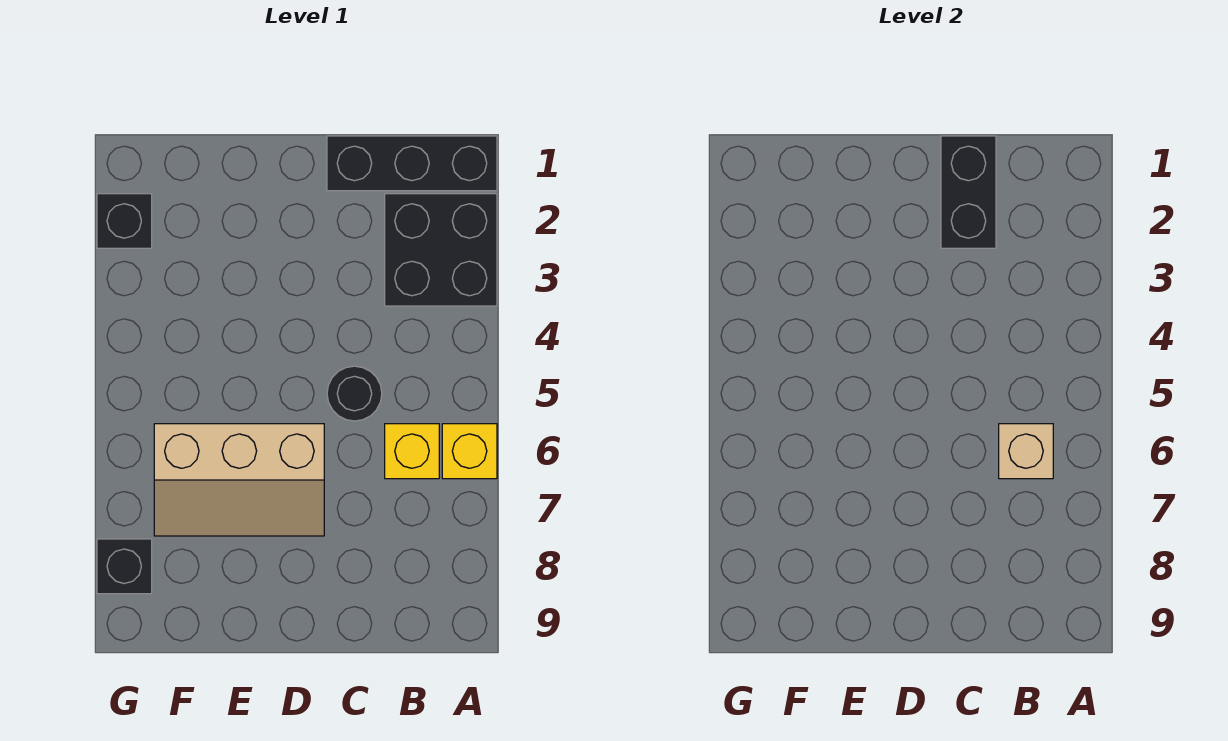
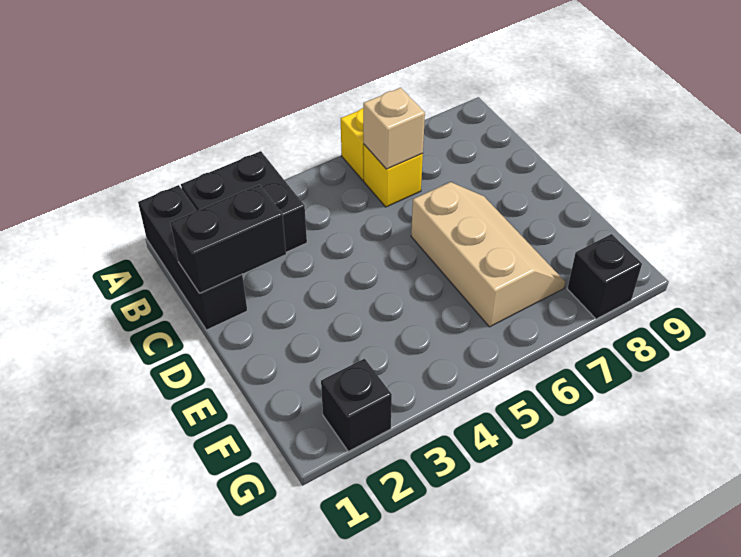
black 1x1 round brick [327,366,382,421] -> none

